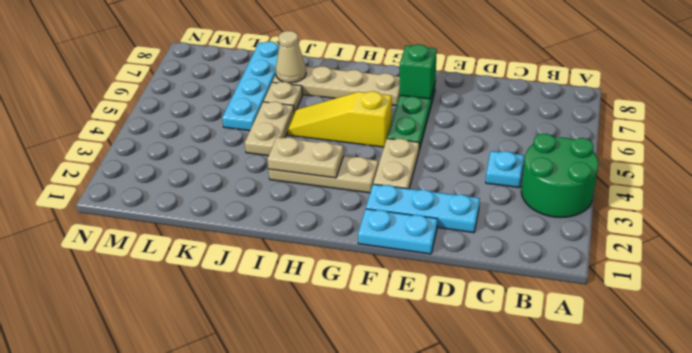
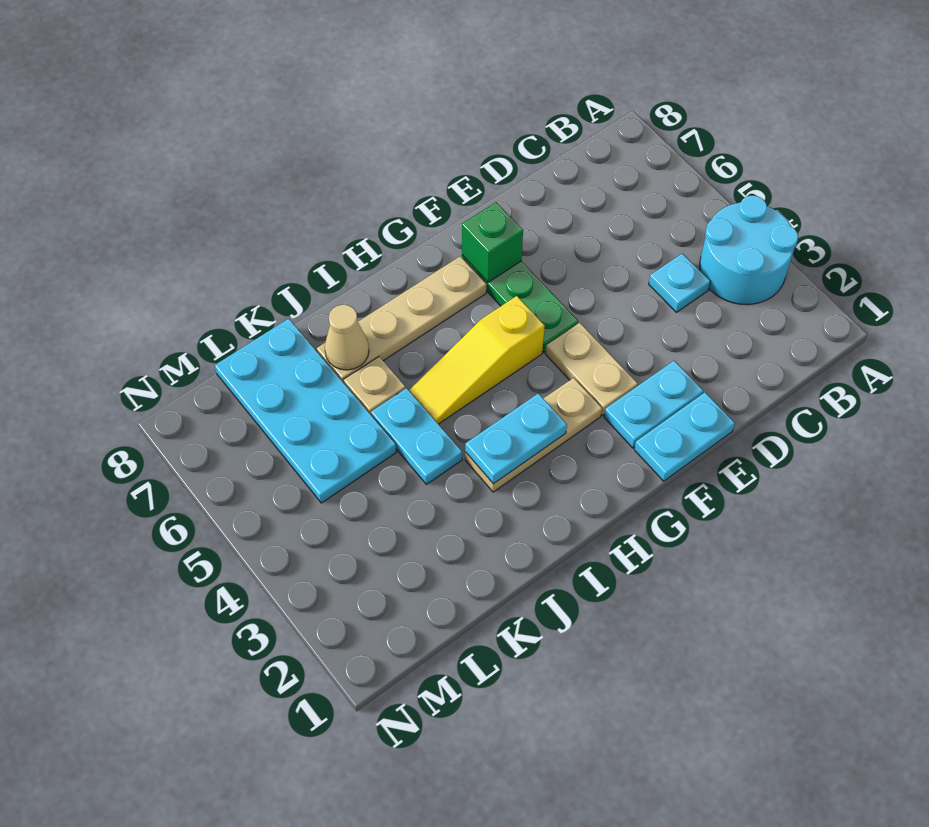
green 2x2 round brick [521,134,599,218] -> cyan 2x2 round brick [700,196,798,305]
cyan 1x3 plate [366,184,480,233] -> cyan 1x2 plate [604,361,703,448]
tan 1x2 plate [268,137,344,178] -> cyan 1x2 plate [465,393,567,484]
tan 1x2 plate [245,102,294,156] -> cyan 1x2 plate [371,388,462,484]
cyan 1x4 plate [222,42,280,131] -> cyan 2x4 plate [215,319,396,503]

